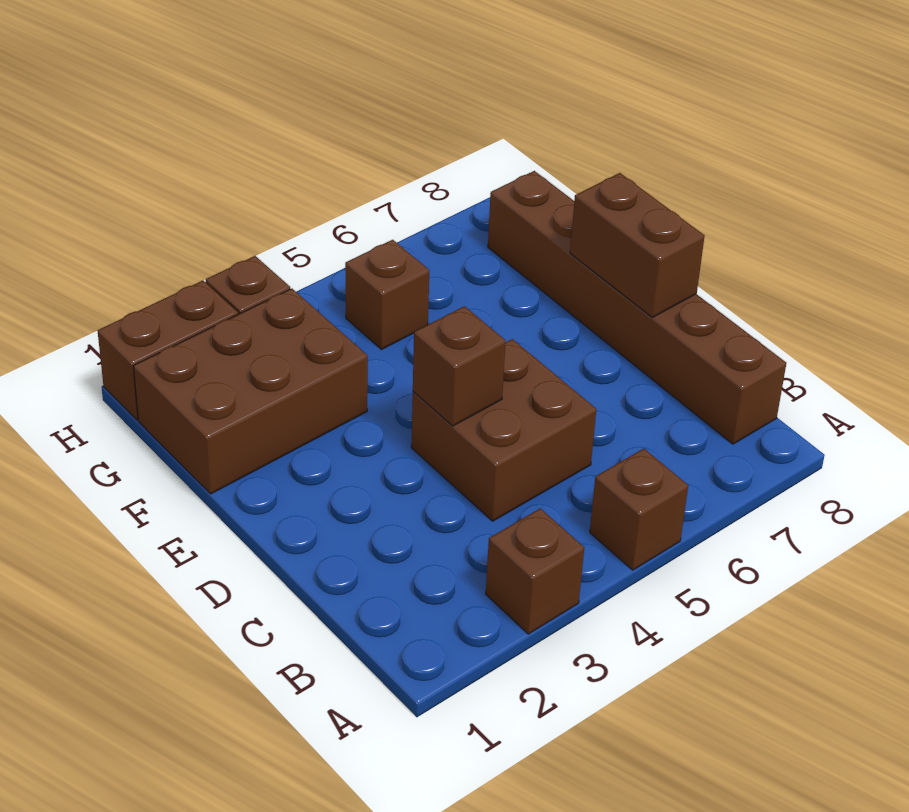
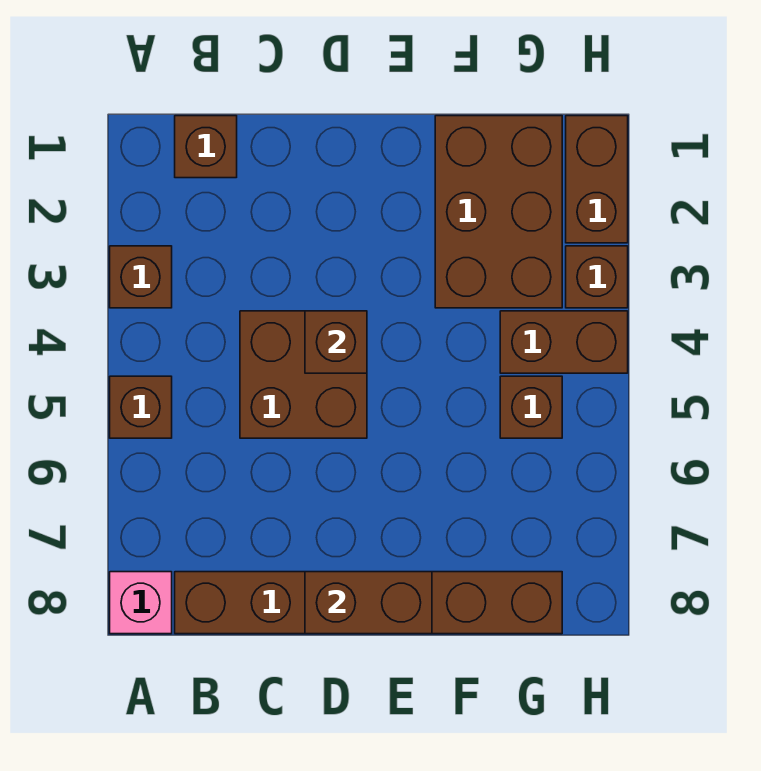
none -> pink 1x1 brick [110,572,172,634]
none -> brown 1x1 brick [175,116,237,178]
none -> brown 1x2 brick [500,311,628,373]

